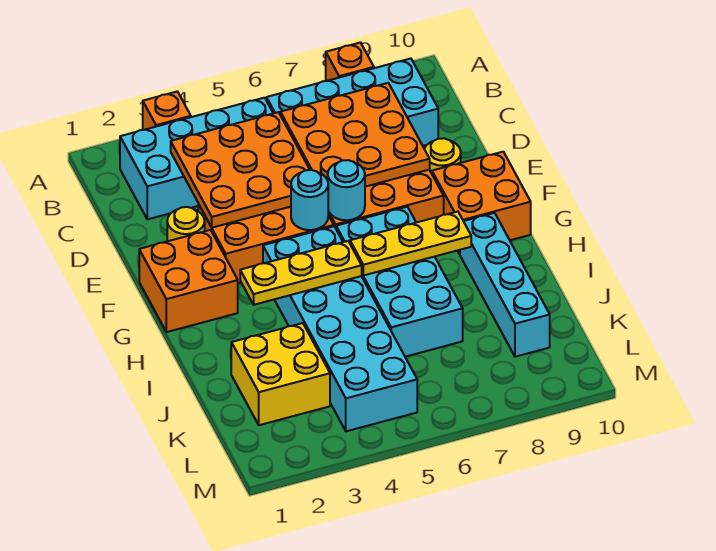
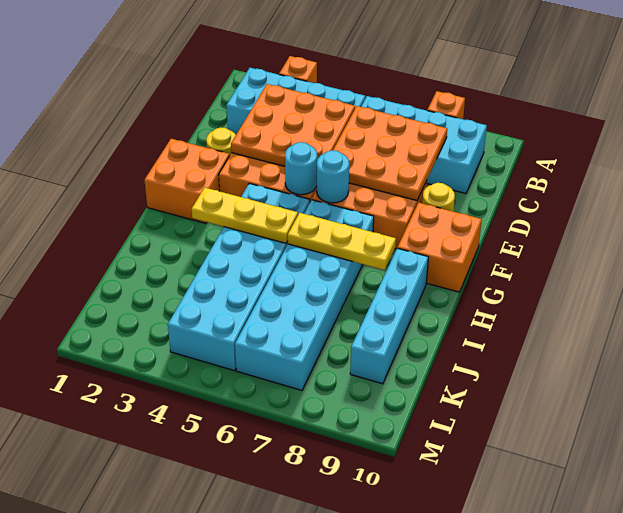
cyan 2x4 brick [336,207,463,357] -> cyan 2x6 brick [235,200,374,390]
yellow 2x2 brick [231,323,330,425] -> none

